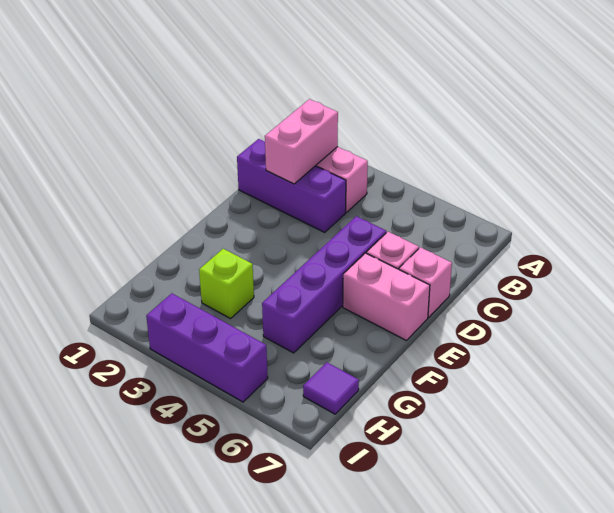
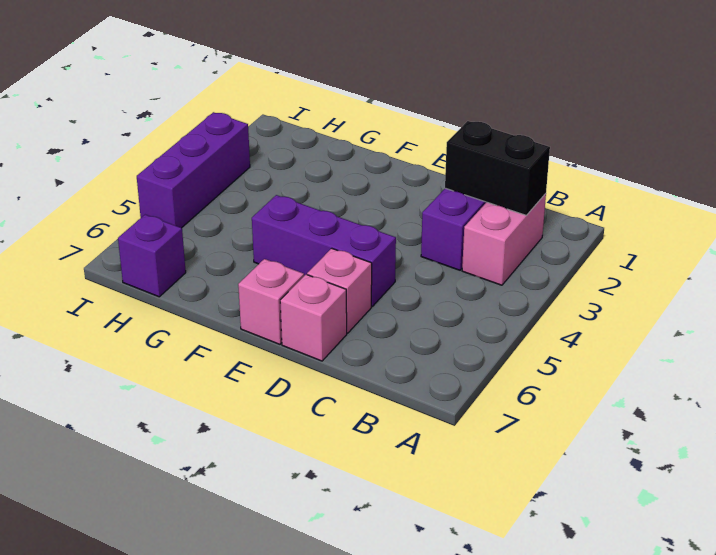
pink 1x2 brick [265,99,338,184] -> black 1x2 brick [445,121,550,215]
purple 1x4 brick [262,216,386,353] -> purple 1x3 brick [252,195,396,306]
pink 1x2 brick [343,253,430,340] -> pink 1x1 brick [238,259,304,344]
lime 1x1 brick [199,249,254,319] -> none
purple 1x1 tile [303,362,359,414] -> purple 1x1 brick [118,215,186,297]

